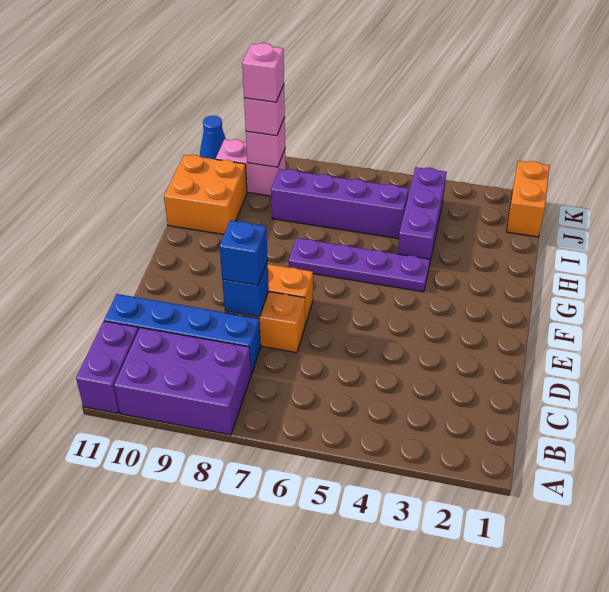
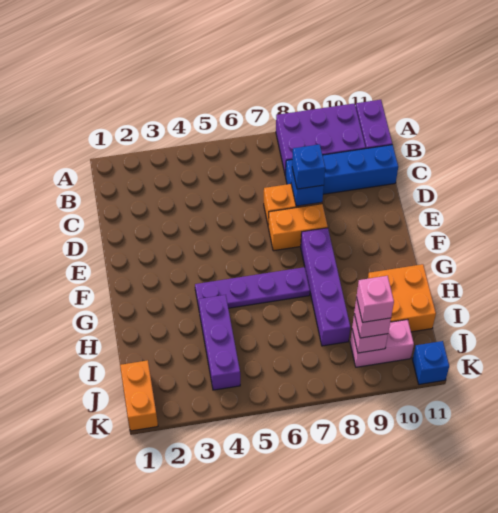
purple 1x4 brick [271,169,409,239] -> purple 1x4 brick turned to [301,228,350,346]
blue 1x1 cone [200,116,226,159] -> blue 1x1 brick [412,341,449,384]

